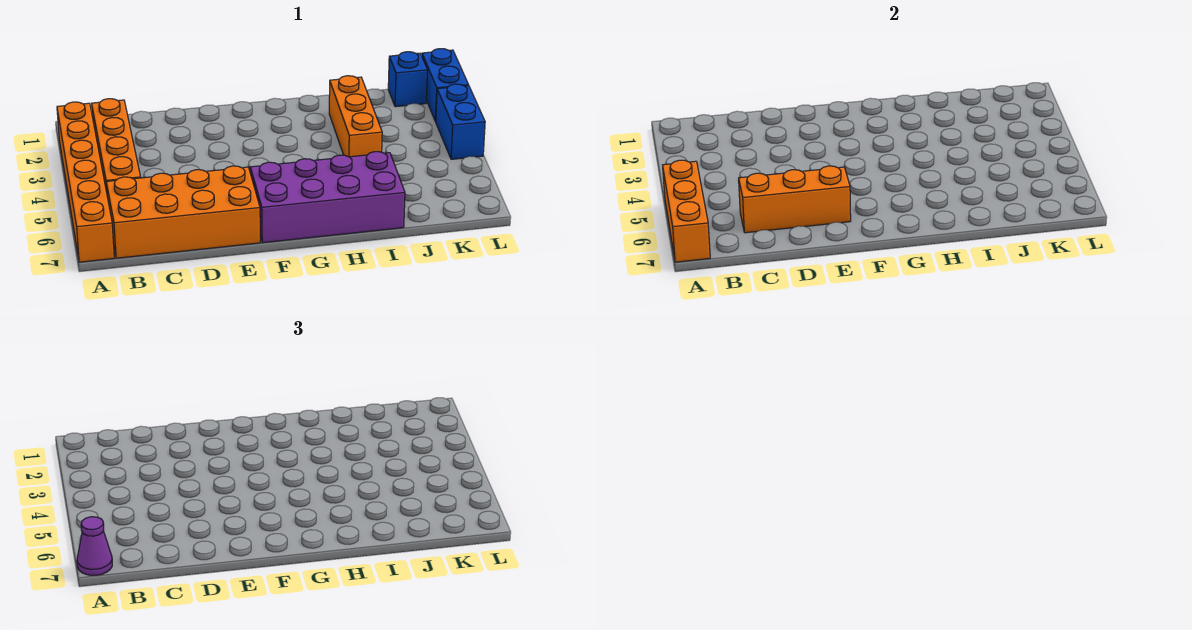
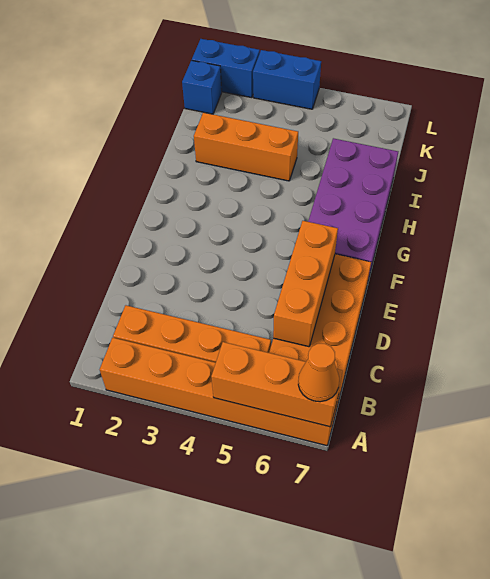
purple 1x1 cone [77,517,112,575] -> orange 1x1 cone [298,344,339,402]

